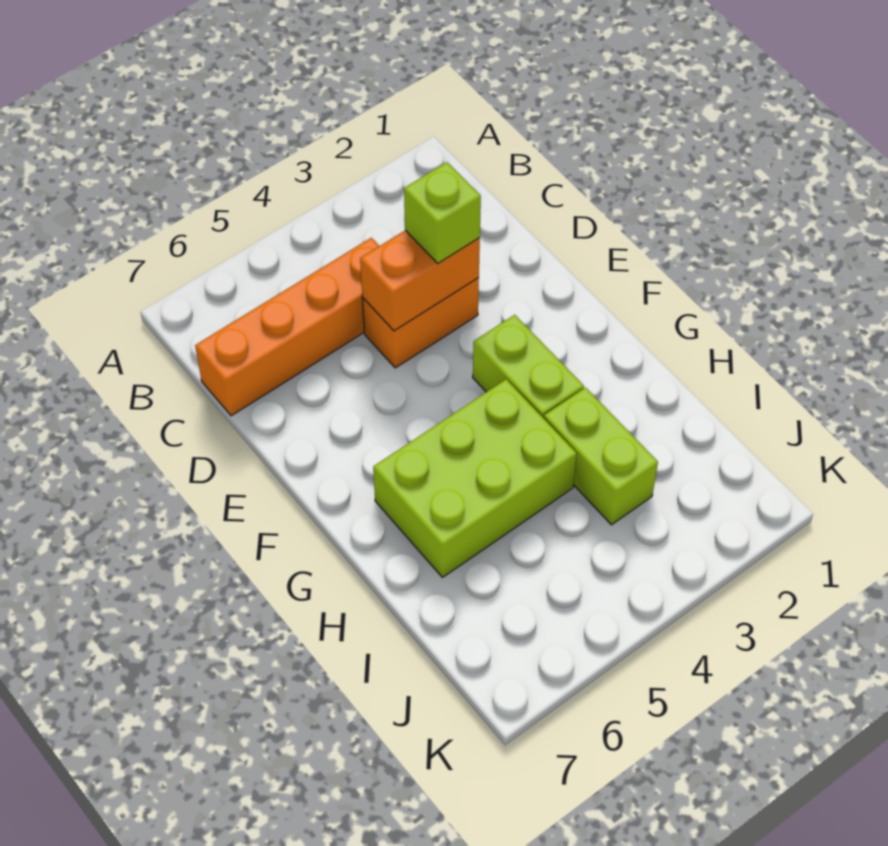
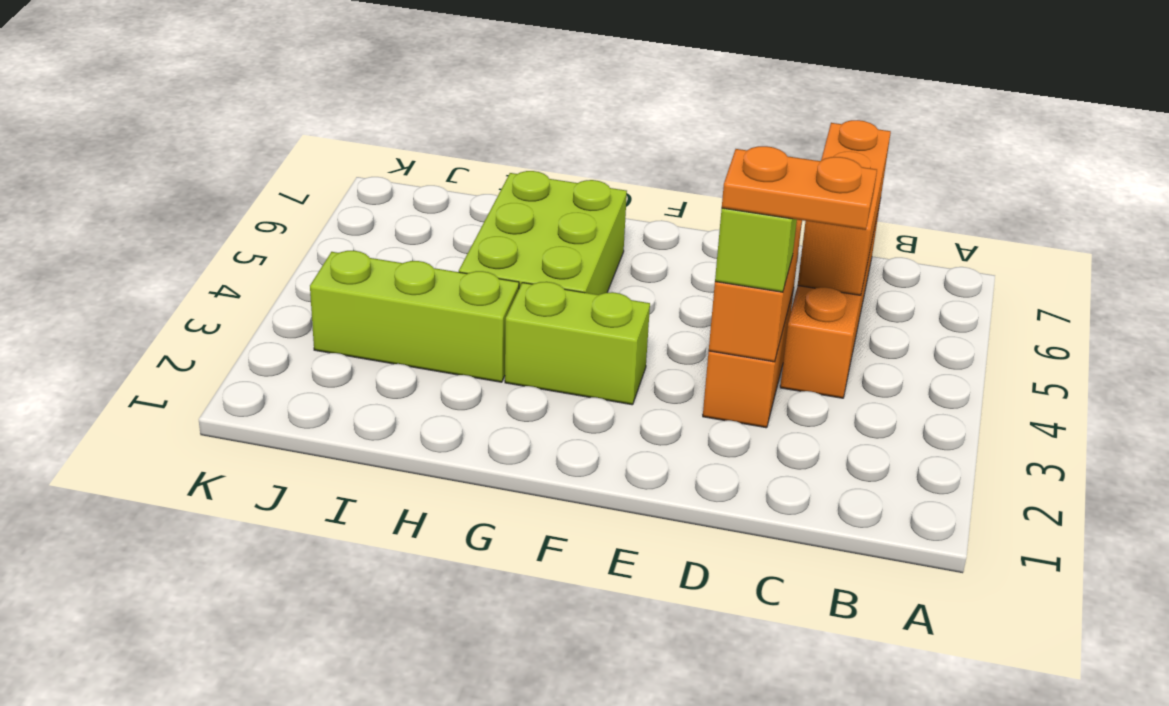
none -> orange 1x2 plate [722,146,877,230]
none -> orange 1x3 brick [798,120,891,295]
lime 1x2 brick [544,388,658,525] -> lime 1x3 brick [310,251,519,382]

